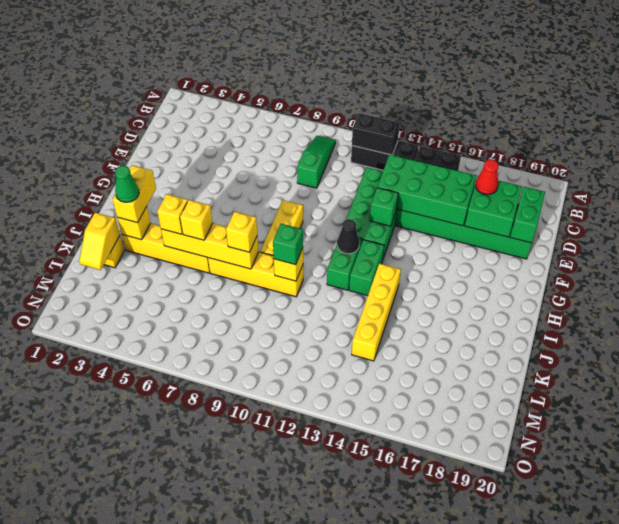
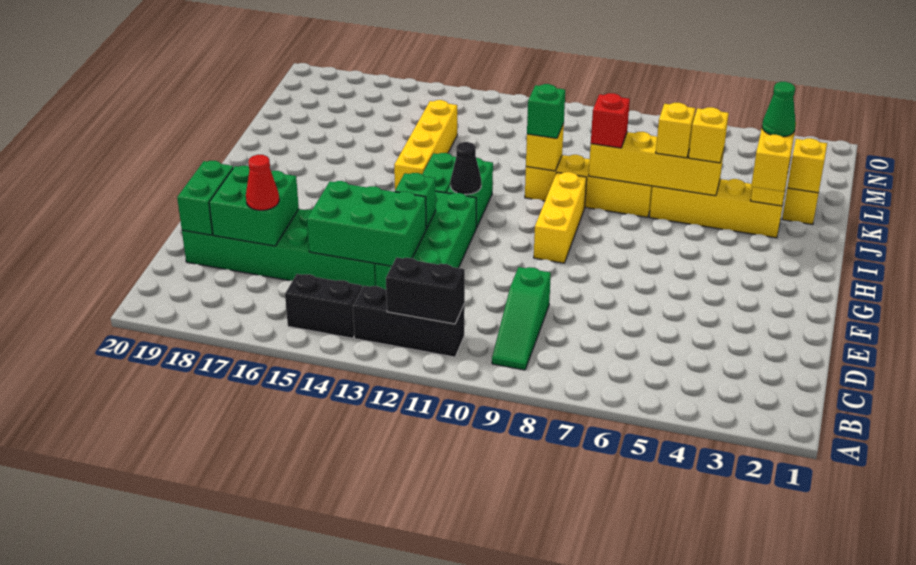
green 2x4 brick [377,154,477,226] -> green 2x3 brick [307,181,426,266]
yellow 1x1 brick [226,212,257,252] -> red 1x1 brick [591,93,630,148]

